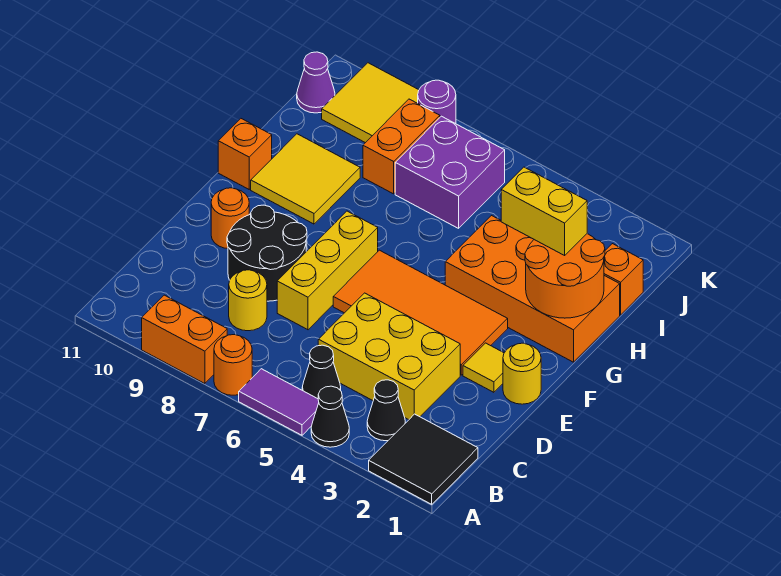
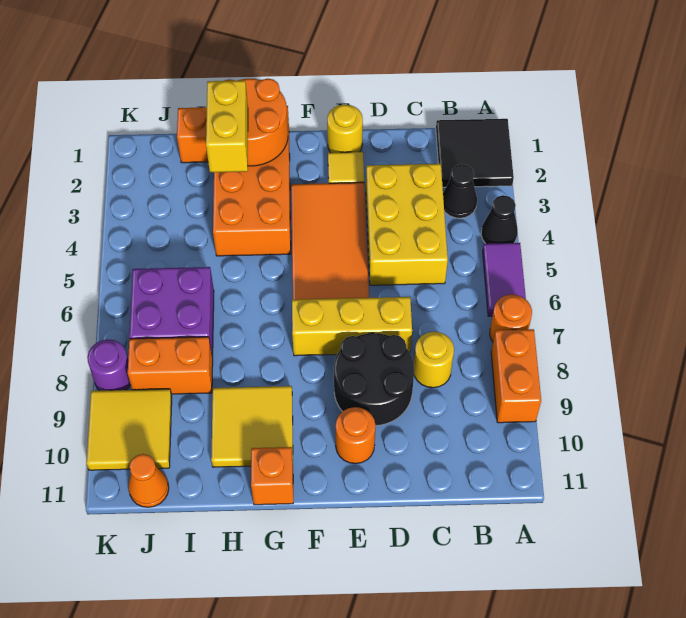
black 1x1 cone [302,345,341,399] -> none
purple 1x1 cone [297,52,335,113] -> orange 1x1 cone [128,454,169,507]

